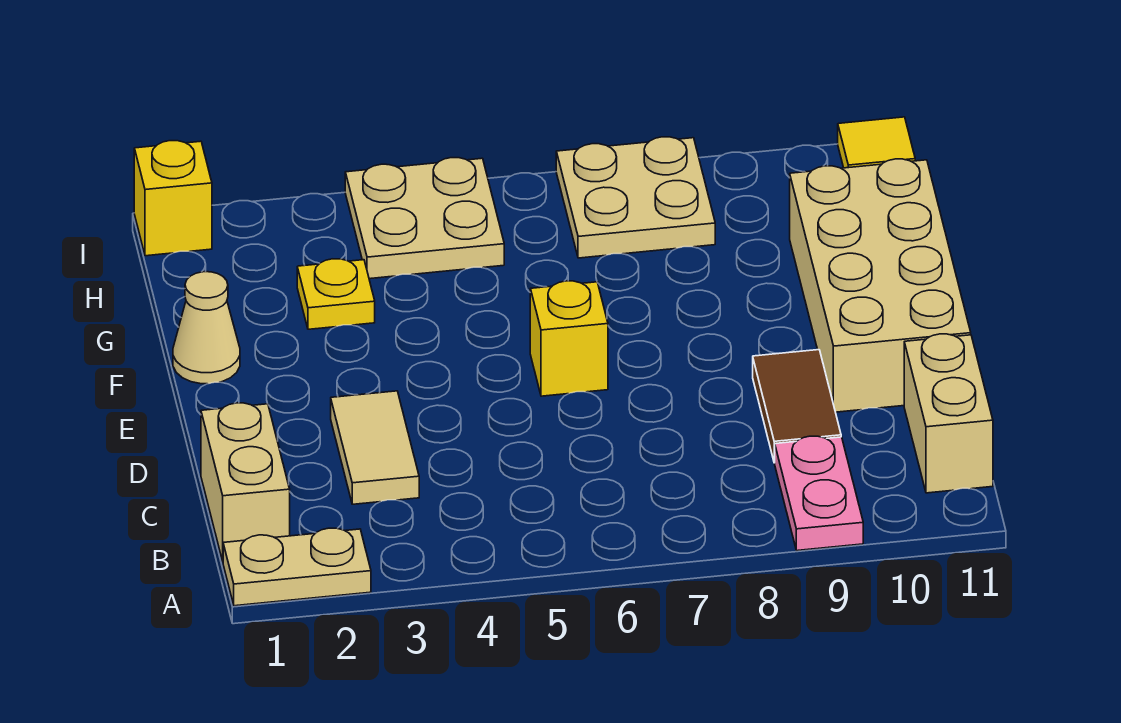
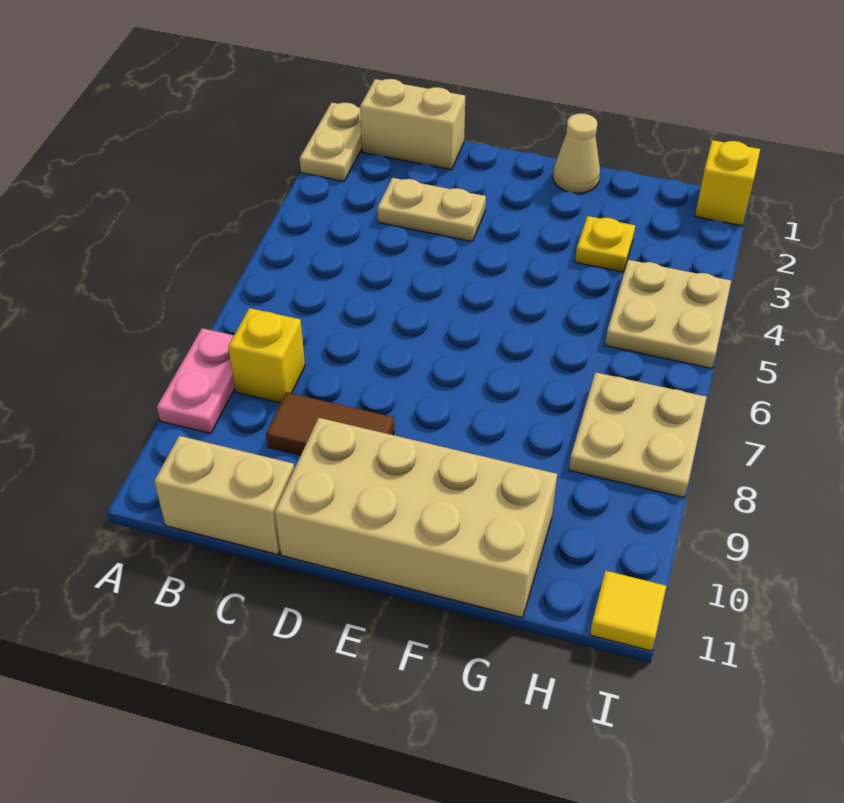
pink 1x2 plate [775,436,863,551] -> pink 1x2 plate turned to [157,328,235,434]
tan 1x2 tile [331,391,419,504] -> tan 1x2 plate [377,178,486,241]
yellow 1x1 brick [530,281,608,396] -> yellow 1x1 brick moved to [228,308,305,403]

